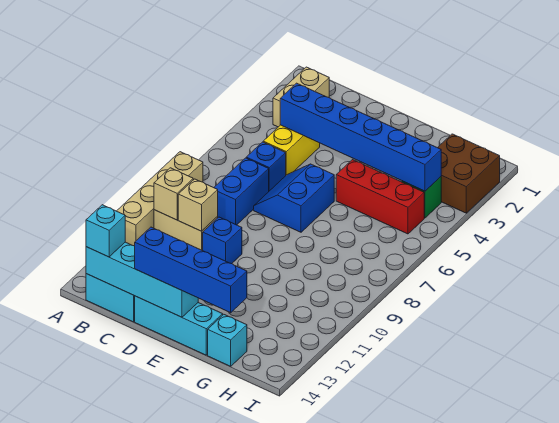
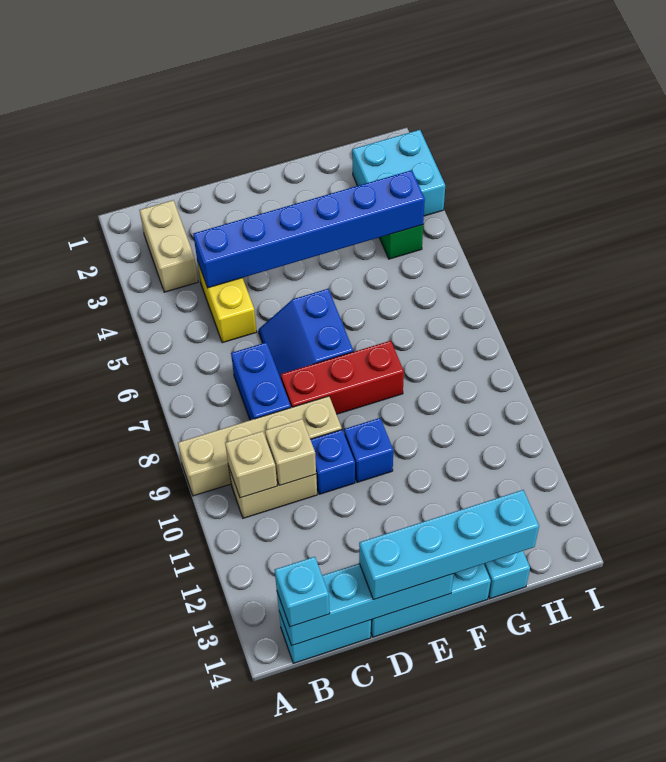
tan 1x4 brick [117,152,203,246] -> tan 1x4 brick turned to [178,396,342,496]
blue 1x1 brick [246,142,286,191] -> blue 1x1 brick moved to [344,418,393,482]
blue 1x4 brick [135,227,247,313] -> cyan 1x4 brick [359,490,539,600]
red 1x3 brick [336,160,424,234] -> red 1x3 brick moved to [281,341,404,414]
brown 2x2 brick [438,134,500,213] -> cyan 2x2 brick [352,130,445,216]

